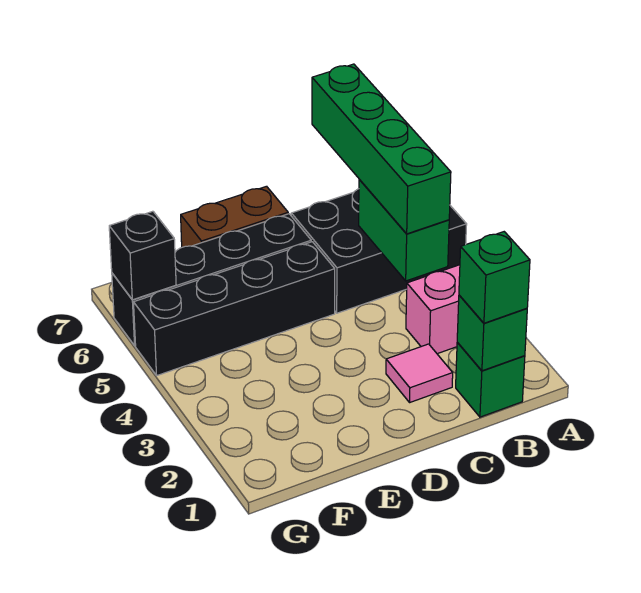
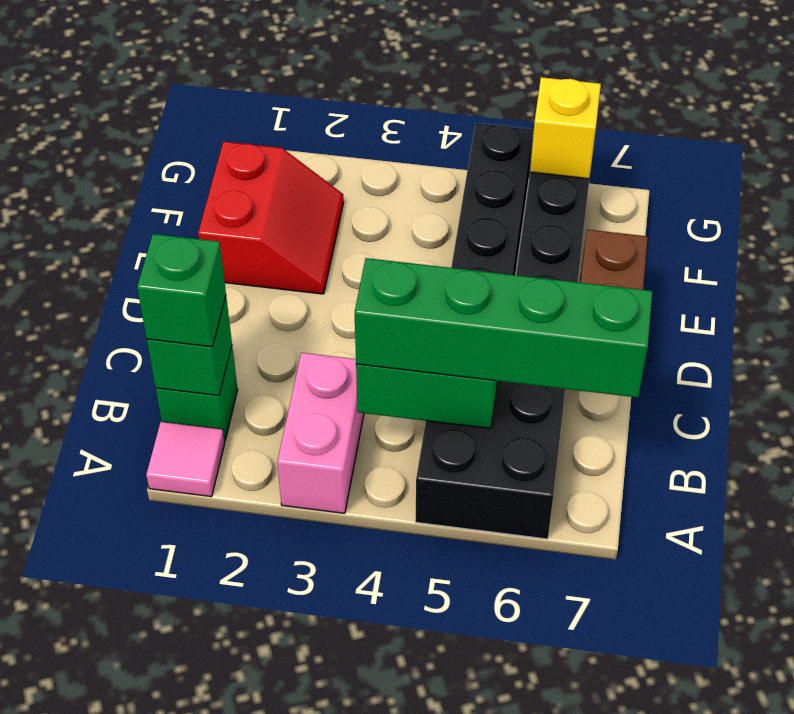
pink 1x1 tile [386,344,453,402] -> pink 1x1 tile moved to [146,422,225,497]
none -> red 2x2 slope [198,142,344,294]
black 1x1 brick [109,211,176,300] -> yellow 1x1 brick [530,77,601,179]

